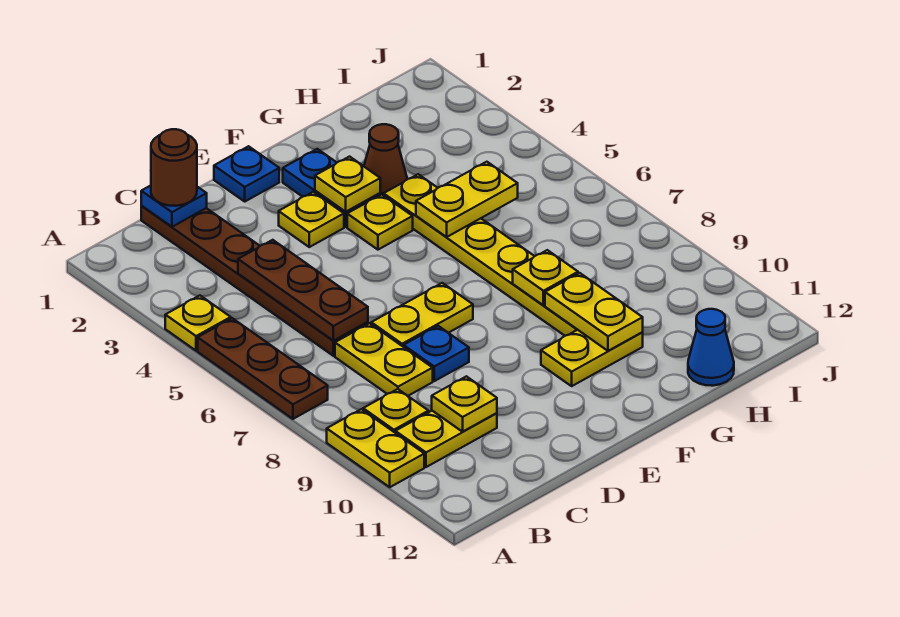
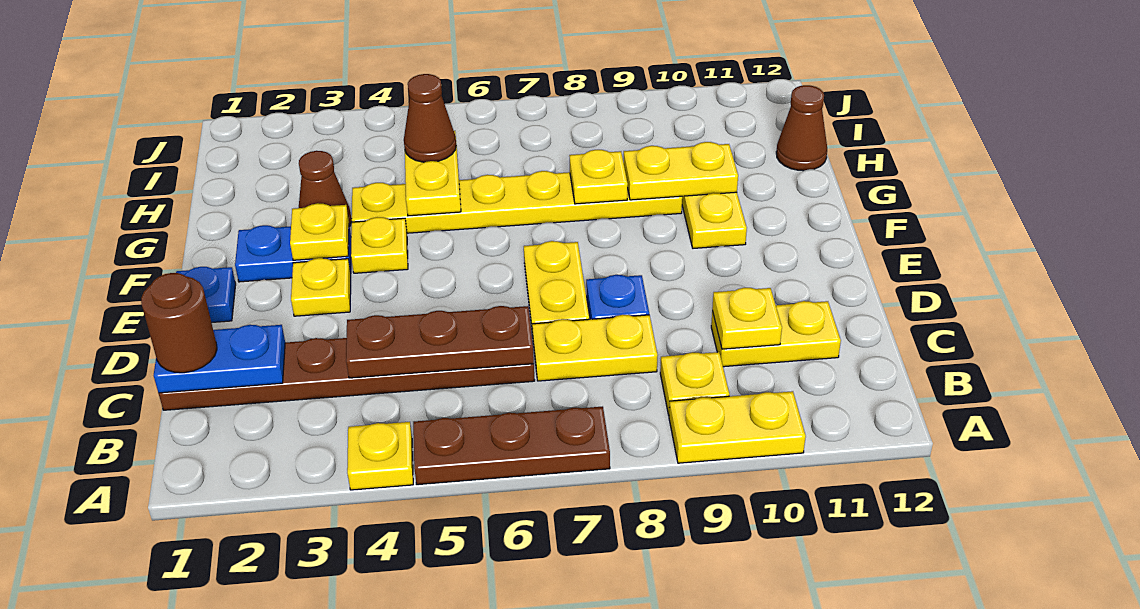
yellow 1x2 plate [395,411,497,467] -> yellow 1x2 plate turned to [711,301,841,367]
blue 1x1 plate [141,186,207,227] -> blue 1x2 plate [154,325,285,393]
none -> brown 1x1 cone [404,74,456,162]
blue 1x1 cone [688,309,734,386] -> brown 1x1 cone [776,85,827,171]

